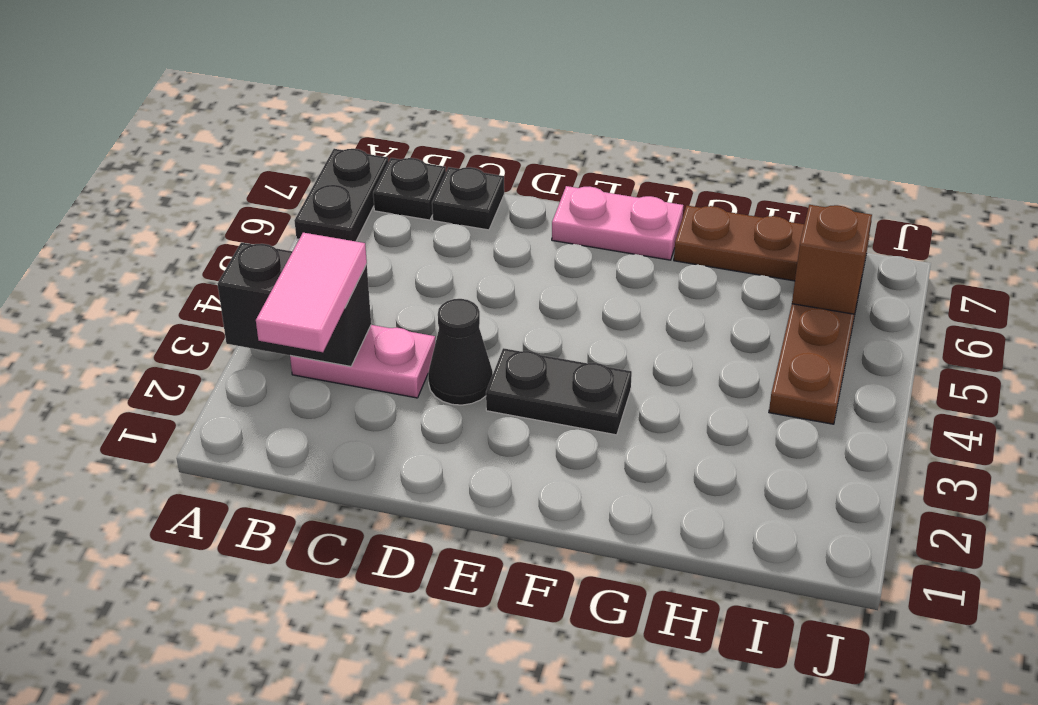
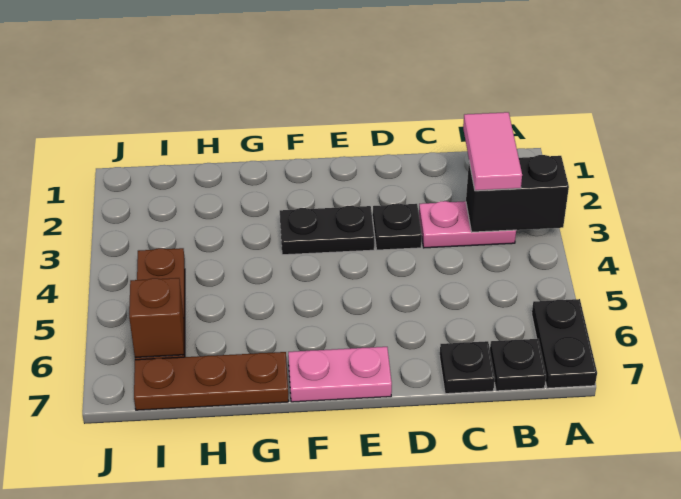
black 1x1 cone [428,299,493,405] -> black 1x1 plate [373,203,422,250]

